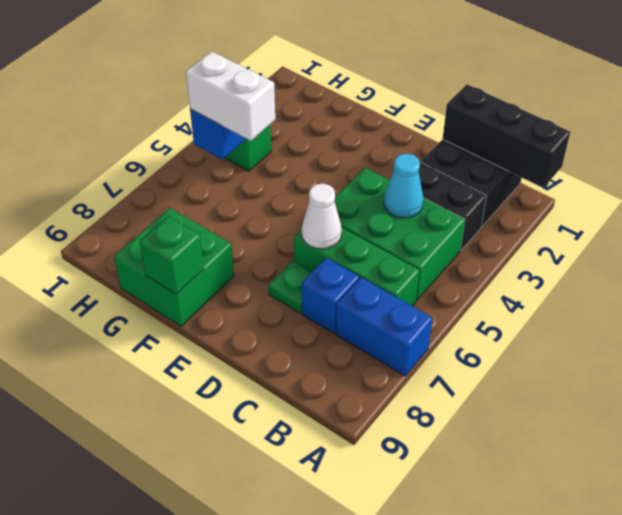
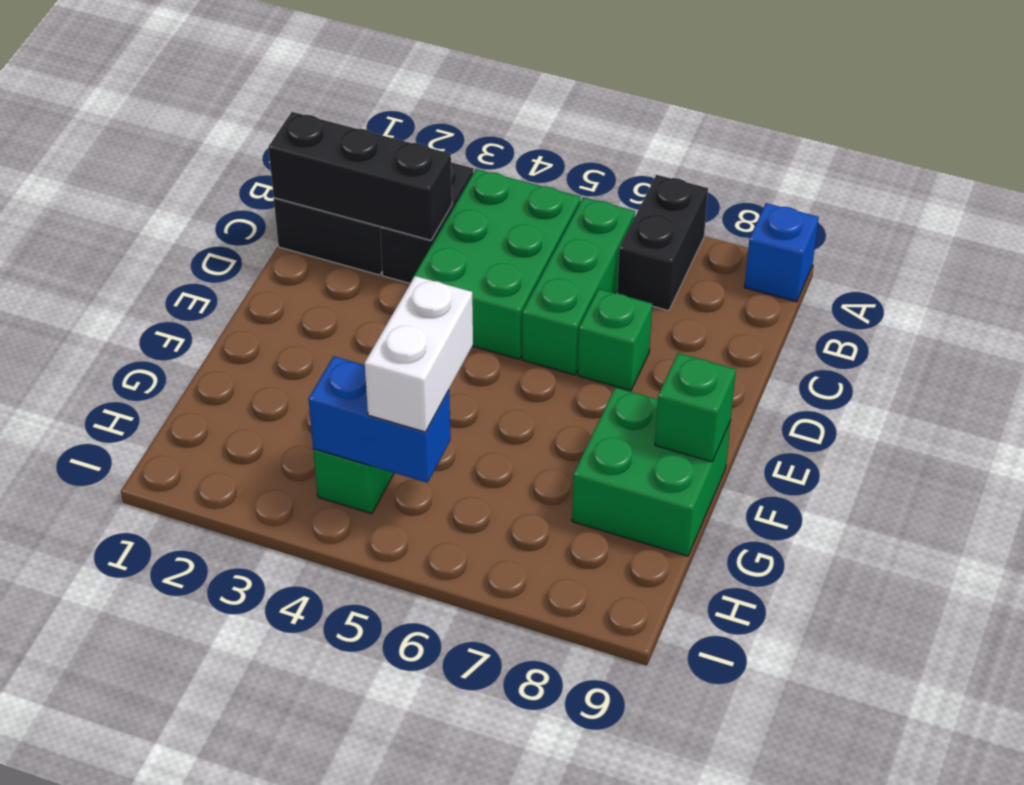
black 1x3 brick [443,84,570,188] -> black 1x3 brick turned to [269,112,452,240]
blue 1x2 brick [336,277,432,376] -> black 1x2 brick [617,175,708,311]
cyan 1x1 cone [384,154,423,218] -> none
blue 1x1 brick [302,258,359,333] -> blue 1x1 brick moved to [744,203,819,302]
white 1x1 cone [302,184,342,249] -> none
green 1x1 plate [268,261,312,313] -> green 1x1 brick [578,289,652,391]

